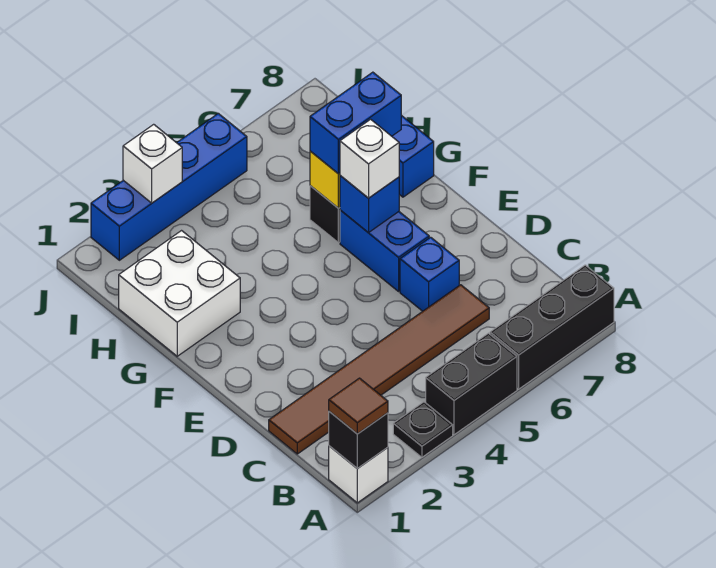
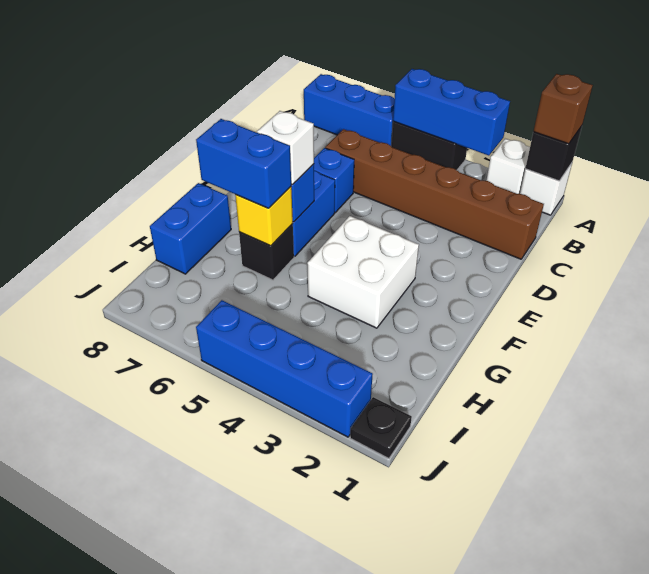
brown 1x1 tile [329,378,388,434] -> brown 1x1 brick [533,74,593,144]
black 1x1 plate [393,402,453,457] -> black 1x1 plate moved to [350,397,412,458]
none -> blue 1x3 brick [393,69,510,156]
black 1x3 brick [490,265,614,389] -> blue 1x3 brick [304,74,394,146]
brown 1x6 tile [269,285,489,454] -> brown 1x6 brick [325,129,544,259]
white 2x2 brick [119,231,240,356] -> white 2x2 brick moved to [307,216,419,328]
white 1x1 brick [123,124,182,203] -> white 1x1 brick moved to [486,139,530,194]

